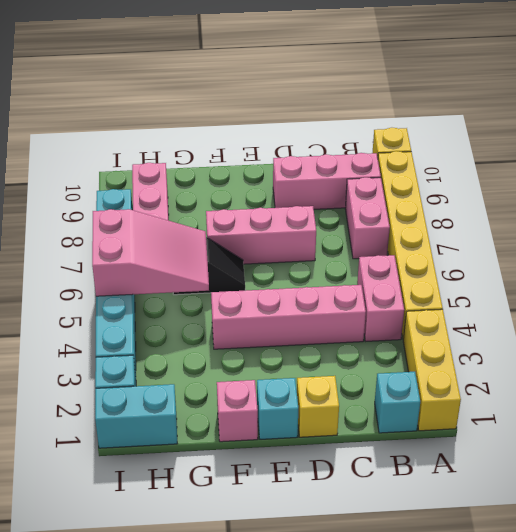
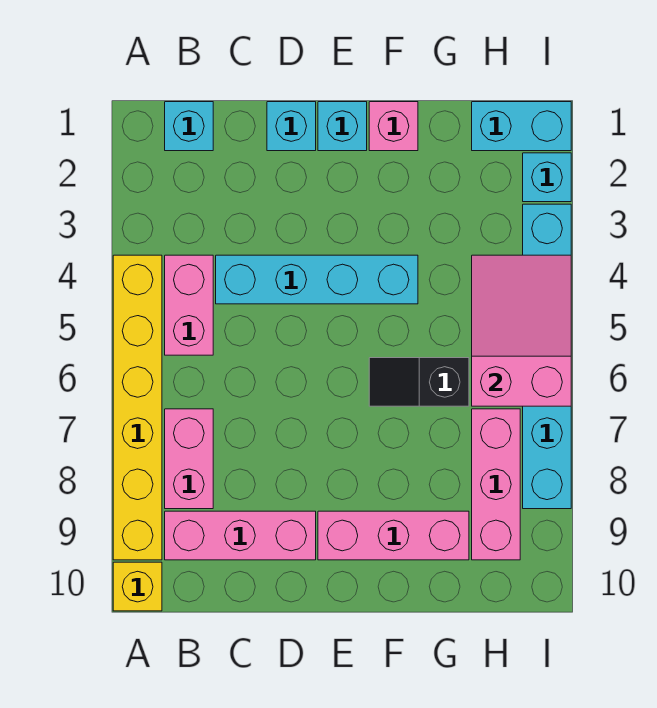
yellow 1x3 brick [403,309,461,431] -> none
pink 1x4 brick [211,285,366,349] -> cyan 1x4 brick [216,255,418,304]
yellow 1x1 brick [297,376,339,437] -> cyan 1x1 brick [267,102,316,151]
pink 1x3 brick [206,206,316,264] -> pink 1x3 brick moved to [318,511,469,560]
pink 2x3 slope [92,209,209,296] -> pink 2x3 slope turned to [472,255,571,406]

